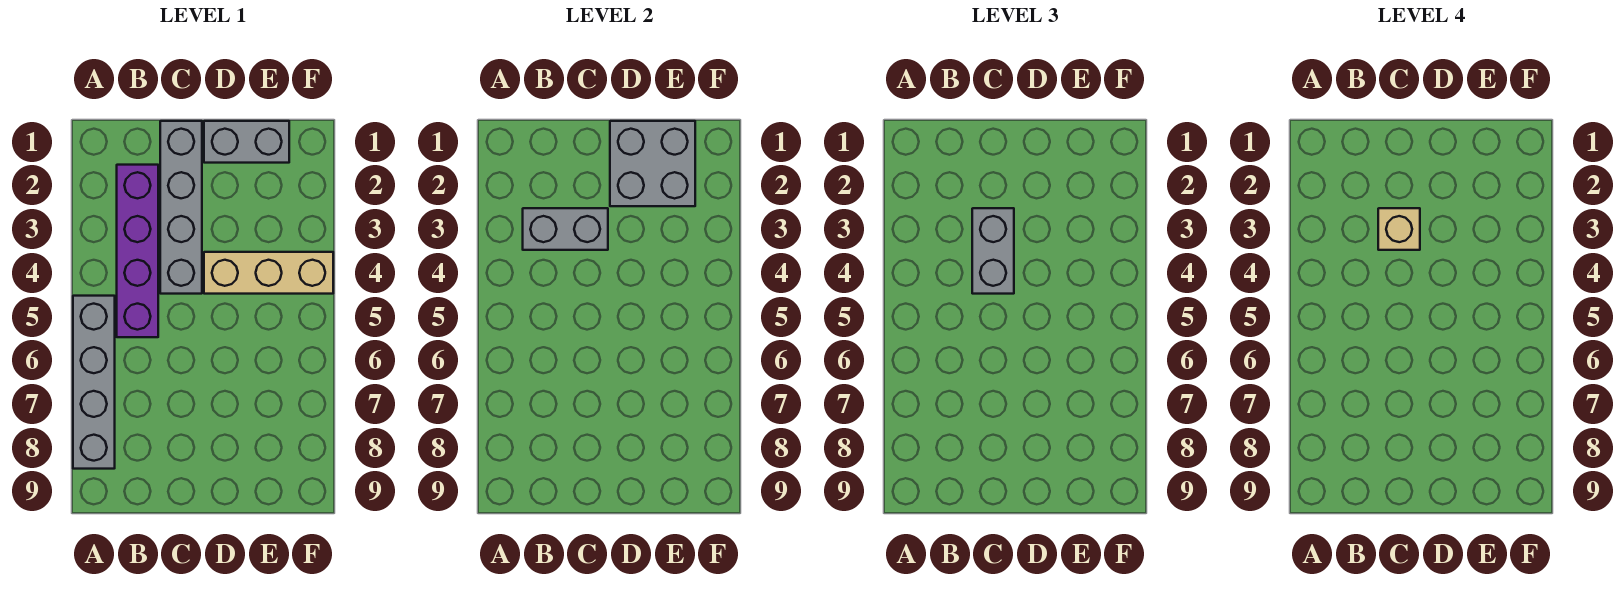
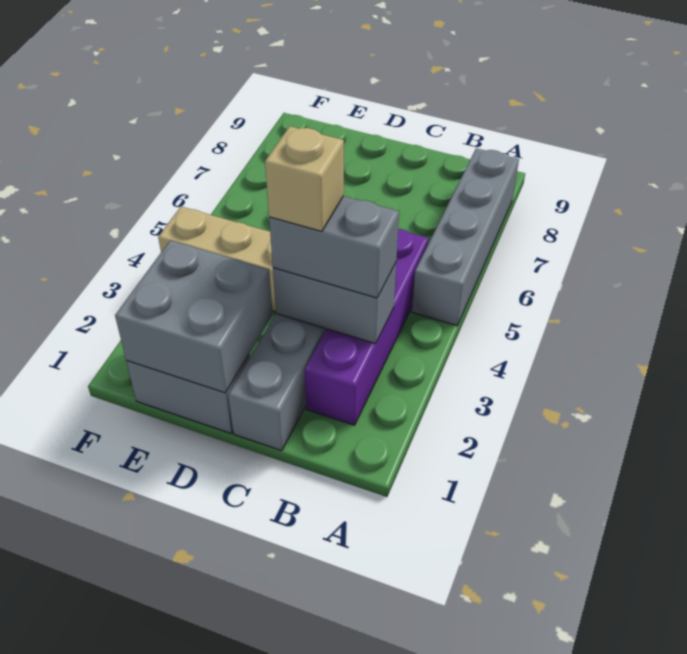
grey 1x2 brick [972,208,1014,294] -> grey 1x2 brick turned to [269,196,399,298]

